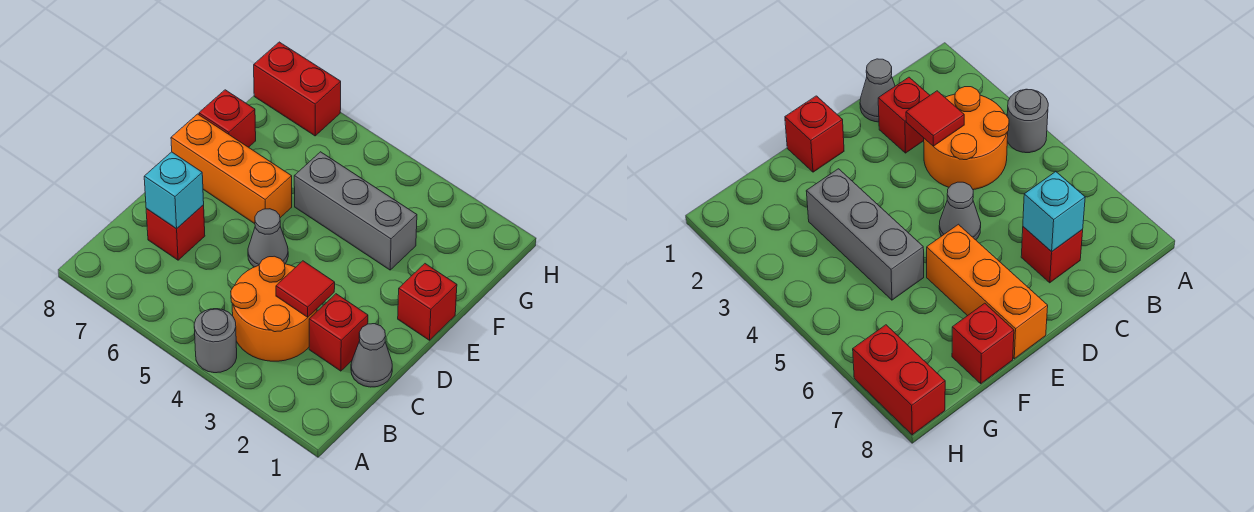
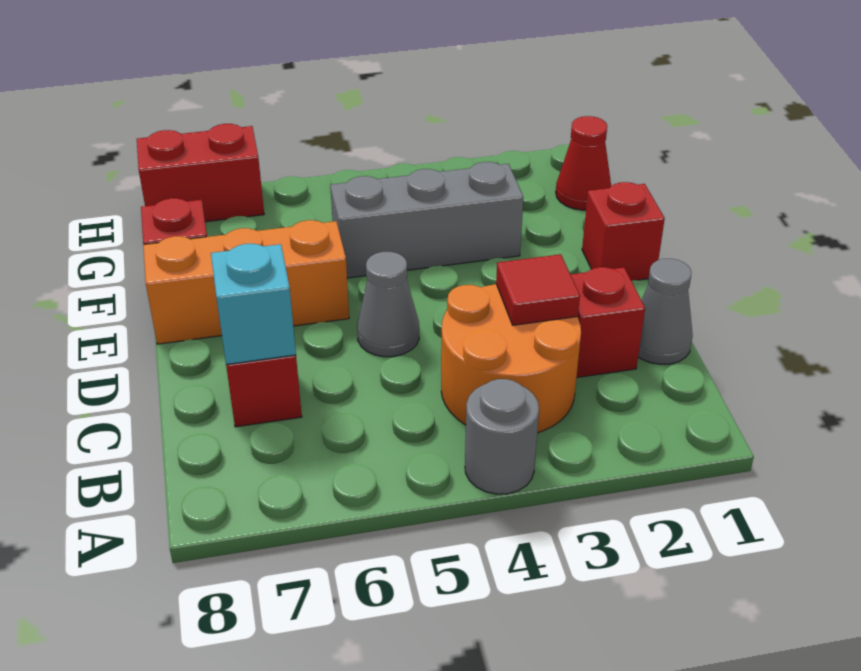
none -> red 1x1 cone [556,116,611,210]

